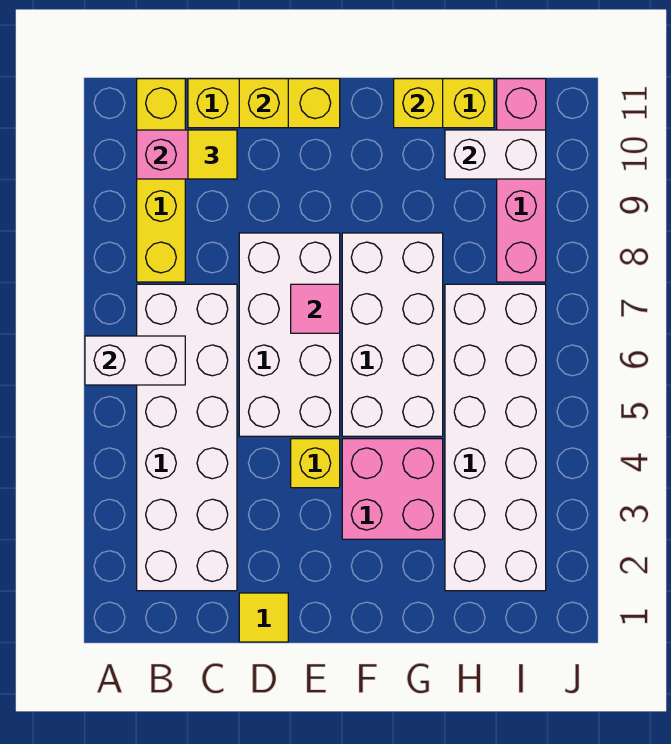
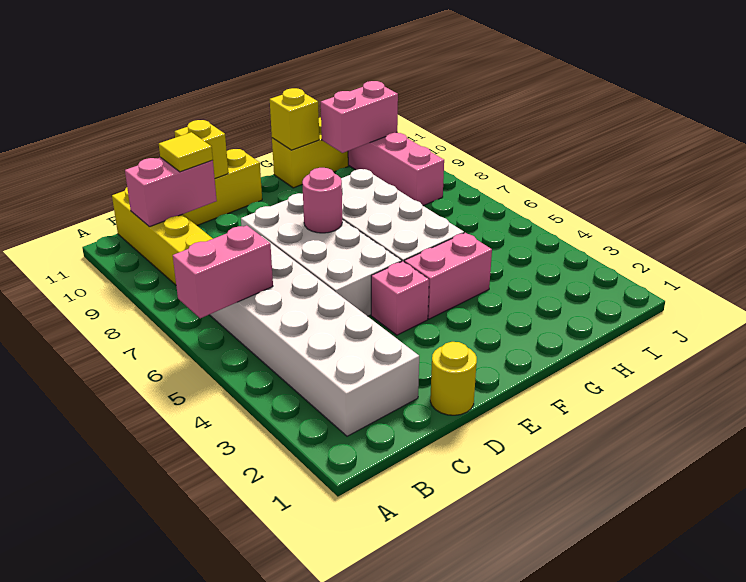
white 1x2 brick [85,336,185,385] -> pink 1x2 brick [173,225,273,318]
yellow 1x1 tile [239,593,288,642] -> yellow 1x1 round brick [430,342,477,415]
yellow 1x1 brick [291,439,340,488] -> pink 1x1 brick [371,261,429,335]
pink 1x1 tile [291,284,340,333] -> pink 1x1 round brick [302,168,342,233]
pink 2x2 brick [342,439,443,539] -> pink 1x2 brick [404,233,492,319]
white 2x6 brick [445,284,546,591] -> none
white 1x2 brick [445,130,546,179] -> pink 1x2 brick [321,81,398,153]

